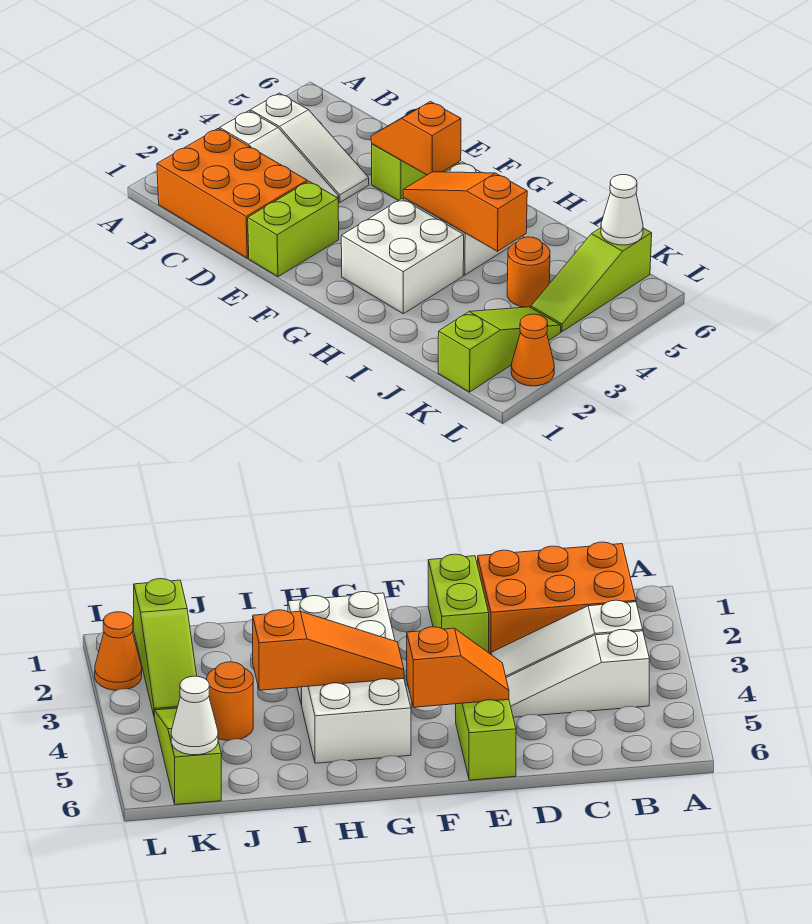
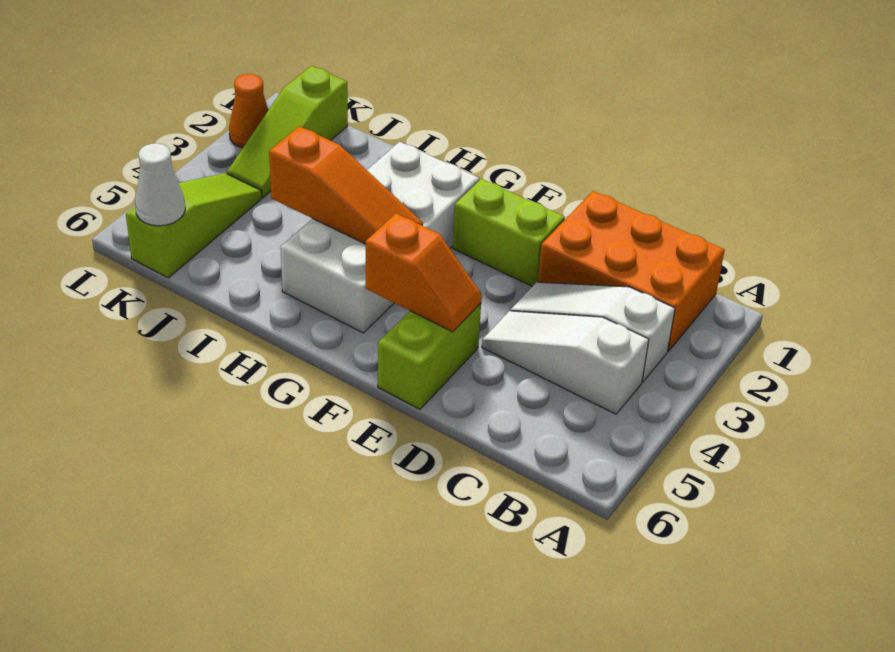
lime 1x2 brick [248,181,339,277] -> lime 1x2 brick turned to [453,179,565,286]
orange 1x1 round brick [507,237,550,307] -> none

